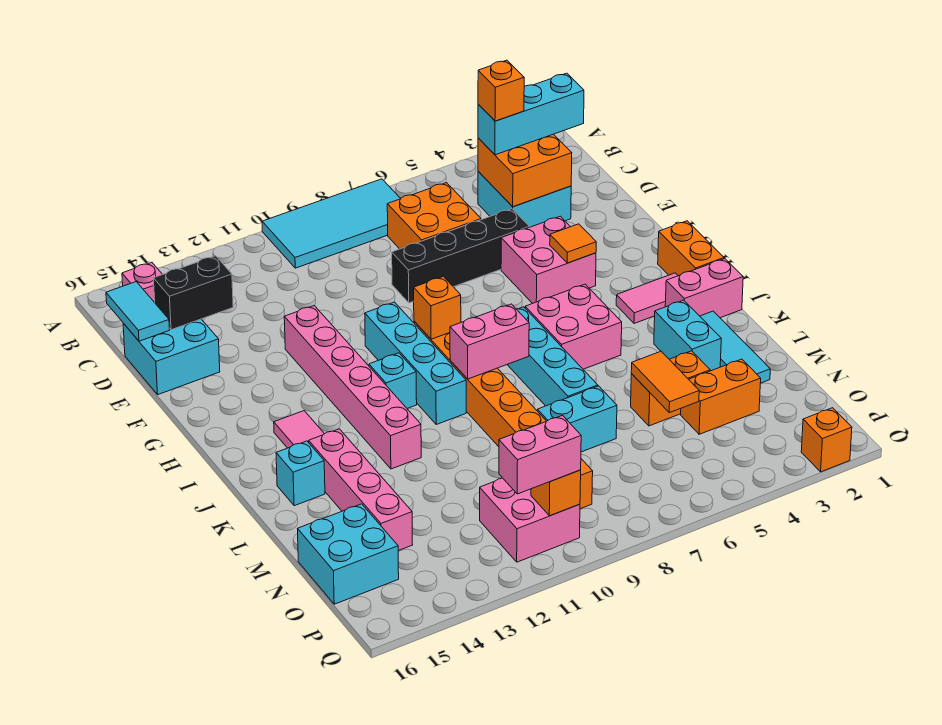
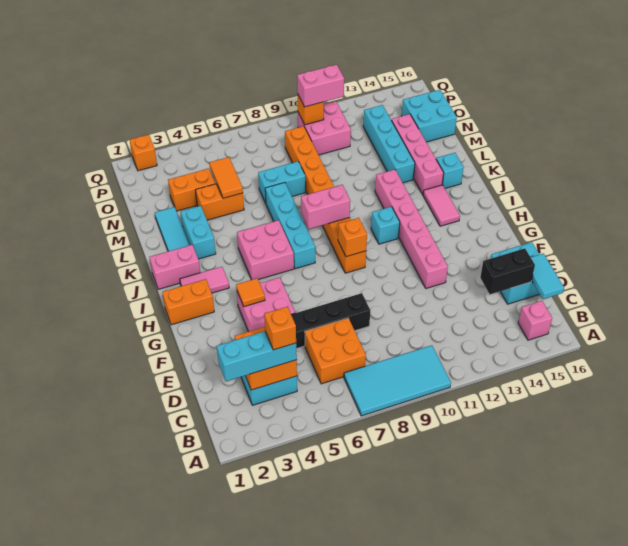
cyan 1x4 brick [365,302,466,424] -> cyan 1x4 brick moved to [363,105,415,183]
orange 1x2 brick [658,221,724,276] -> orange 1x2 brick turned to [162,279,214,325]

